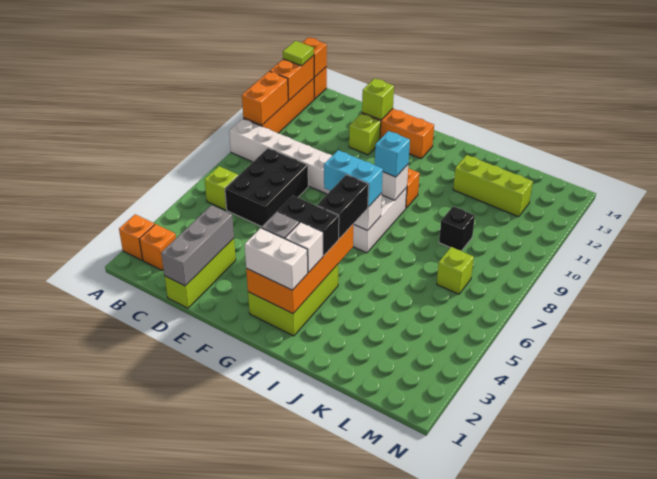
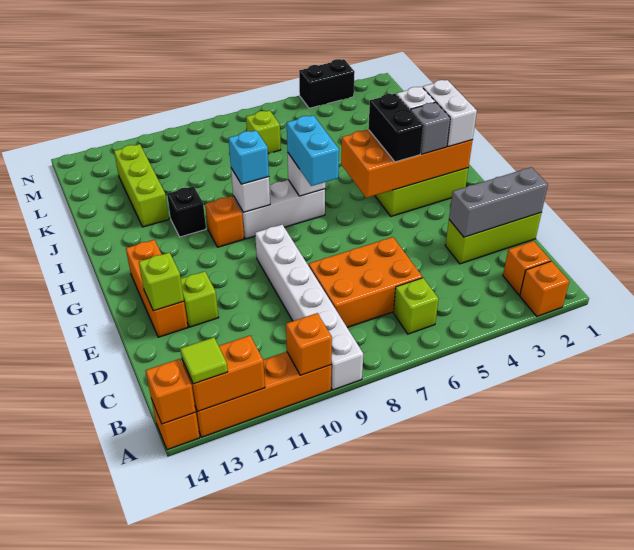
orange 1x2 brick [242,71,288,125] -> orange 1x1 brick [286,313,332,375]
black 2x3 brick [225,148,308,227] -> orange 2x3 brick [309,237,422,328]
black 1x2 brick [317,175,369,239] -> black 1x2 brick moved to [299,59,355,108]
black 1x1 brick [439,206,475,251] -> black 1x1 brick moved to [167,186,206,237]

